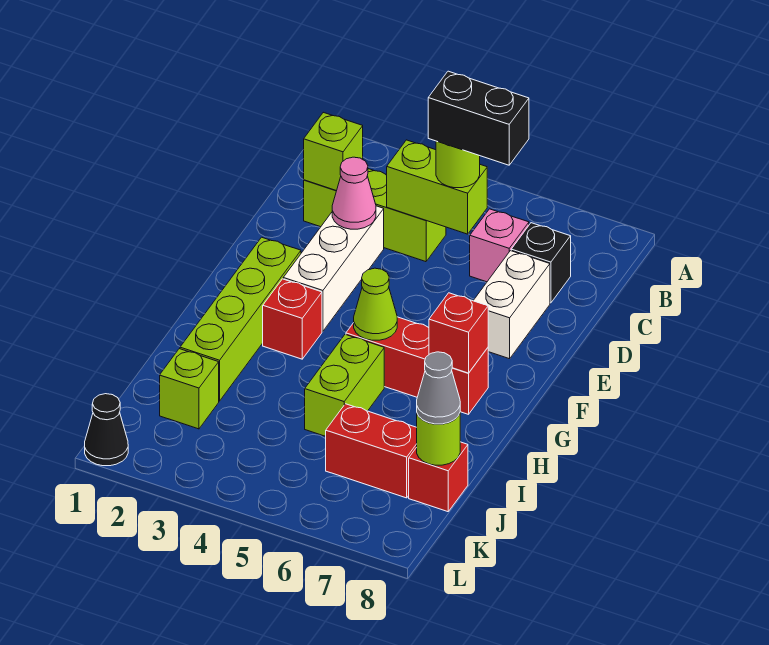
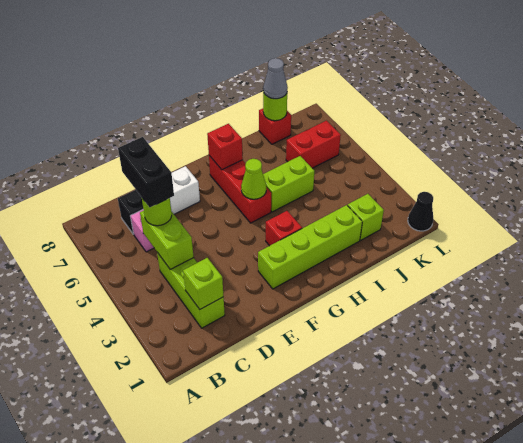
white 1x3 brick [283,206,384,331] -> none
pink 1x1 cone [332,157,376,229] -> none
red 1x2 brick [326,404,417,498] -> red 1x2 brick turned to [286,120,341,168]

